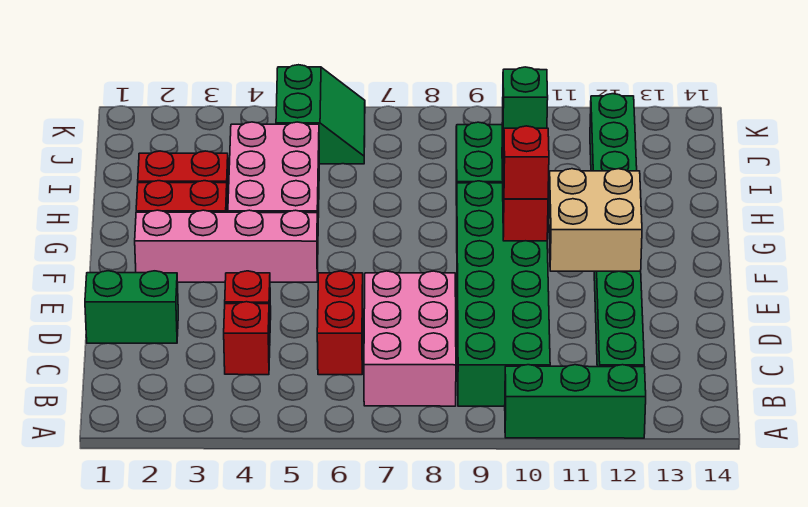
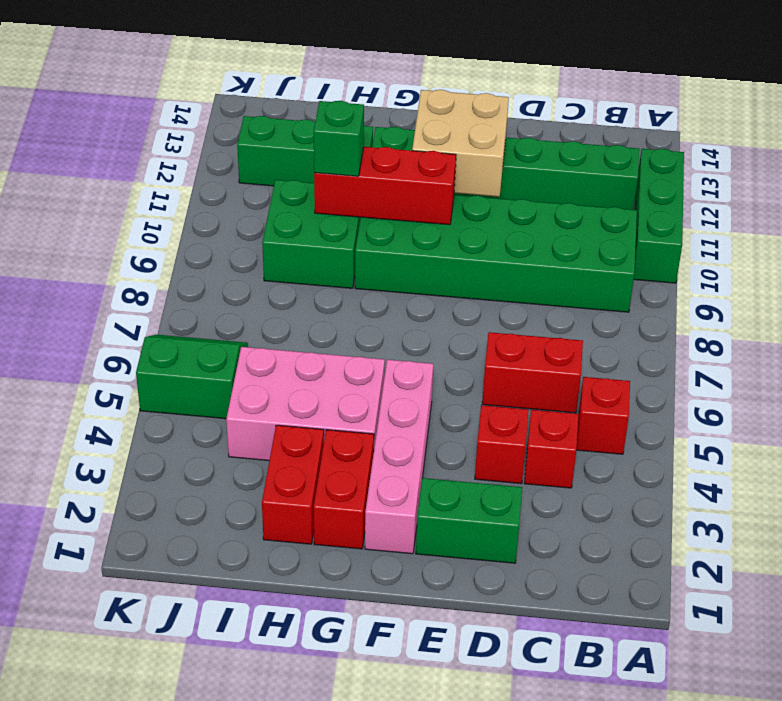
pink 2x3 brick [364,271,456,406] -> none
green 1x2 brick [85,271,178,343] -> green 1x2 brick turned to [416,478,522,563]
red 1x1 brick [504,126,549,199] -> red 1x1 brick moved to [576,377,630,454]

